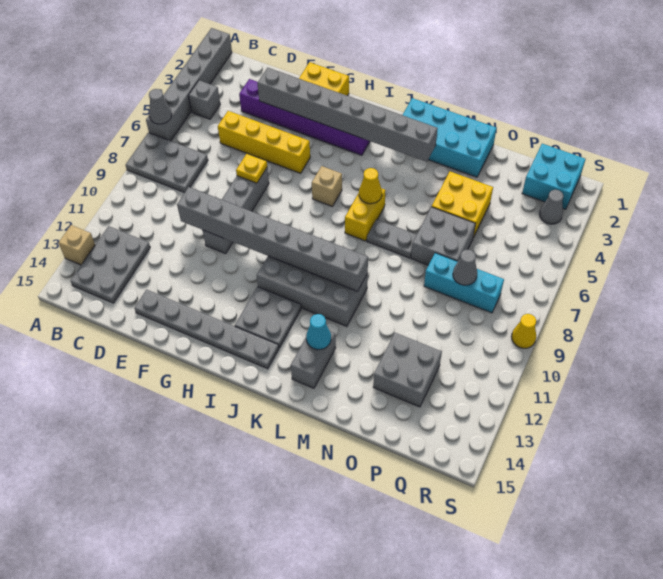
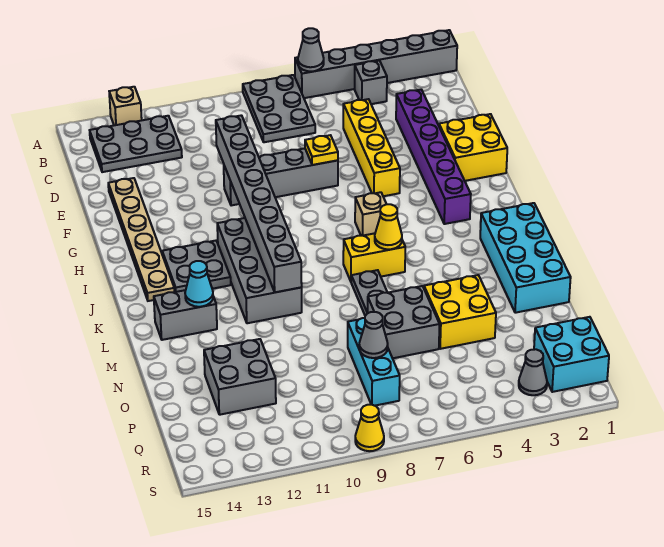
grey 1x8 brick [257,68,438,162] -> none
grey 1x6 plate [134,290,279,369] -> tan 1x6 plate [108,178,174,301]

